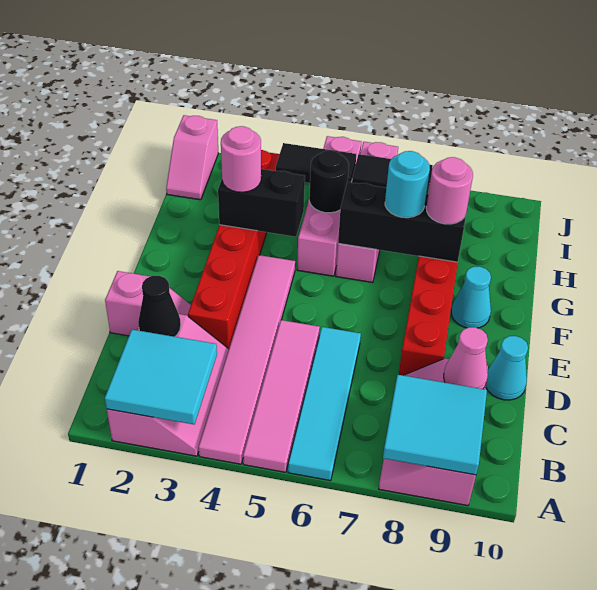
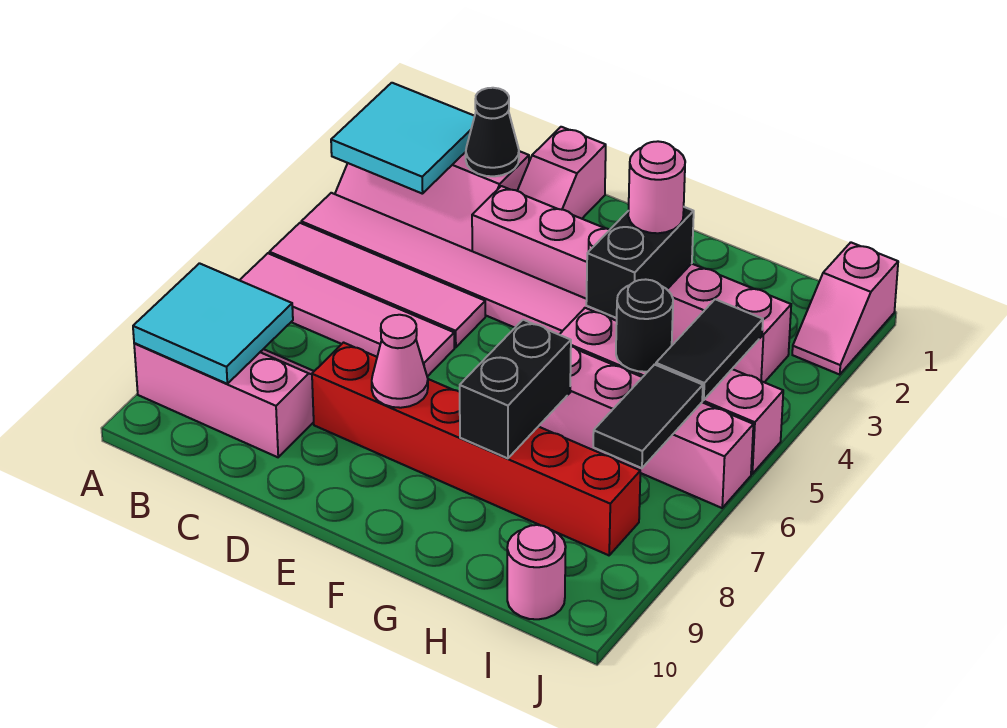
cyan 1x4 tile [288,327,361,481] -> pink 1x4 tile [240,253,454,377]
pink 1x1 cone [444,327,488,389] -> pink 1x1 cone moved to [372,315,428,408]
red 1x6 brick [188,150,280,349] -> pink 1x6 brick [472,186,791,382]
cyan 1x1 cone [486,336,528,400] -> none
cyan 1x1 cone [451,266,491,328] -> none
black 1x3 brick [338,182,466,262] -> black 1x2 brick [460,320,571,458]
cyan 1x1 round brick [385,151,430,218] -> none
pink 1x1 round brick [426,157,473,224] -> pink 1x1 round brick moved to [507,525,566,619]
pink 1x2 slope [166,115,218,200] -> pink 1x2 slope turned to [792,242,898,374]

